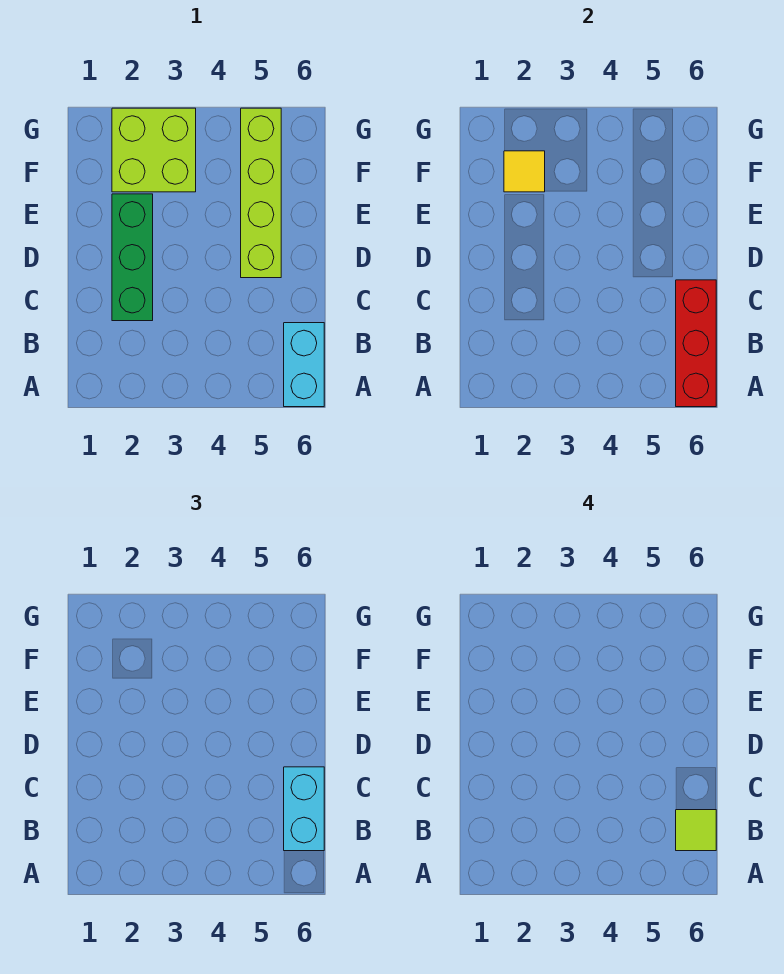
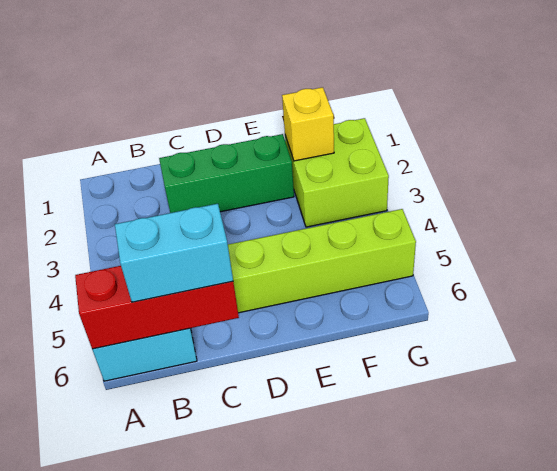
lime 1x1 tile [676,810,716,851] -> none
yellow 1x1 tile [504,151,545,192] -> yellow 1x1 brick [282,87,334,161]

